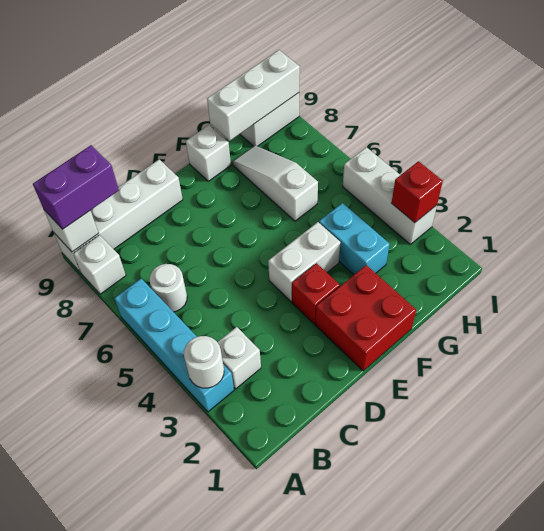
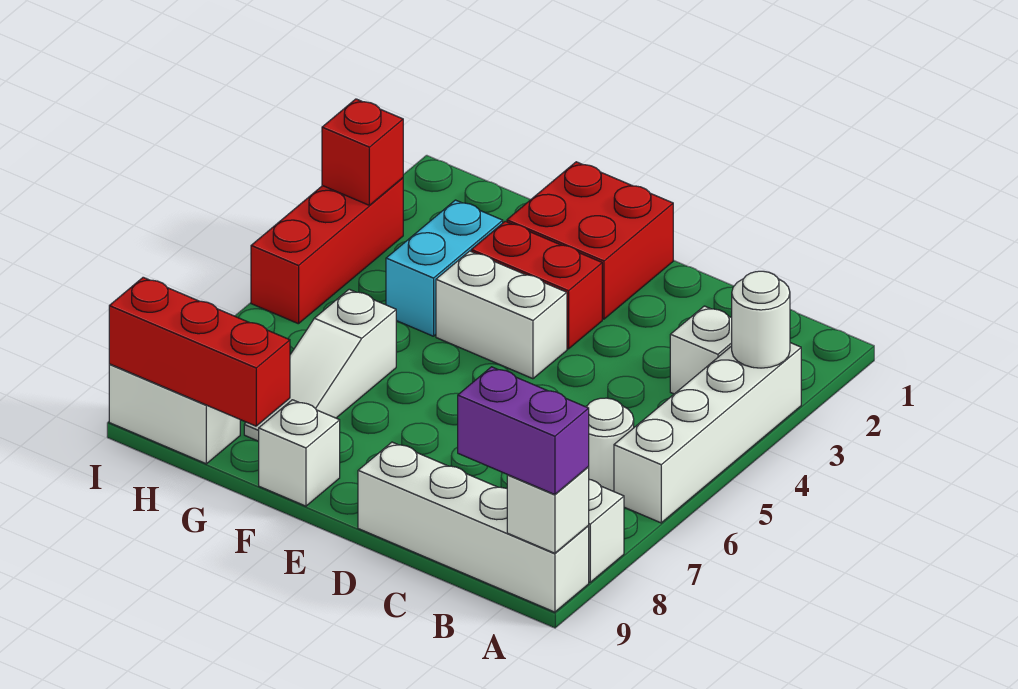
cyan 1x4 brick [114,279,234,412] -> white 1x4 brick [614,343,801,523]
red 1x1 brick [292,263,340,324] -> red 1x2 brick [471,221,602,349]
white 1x3 brick [207,50,300,141] -> red 1x3 brick [109,277,290,426]
white 1x3 brick [343,147,437,244] -> red 1x3 brick [251,178,403,324]

